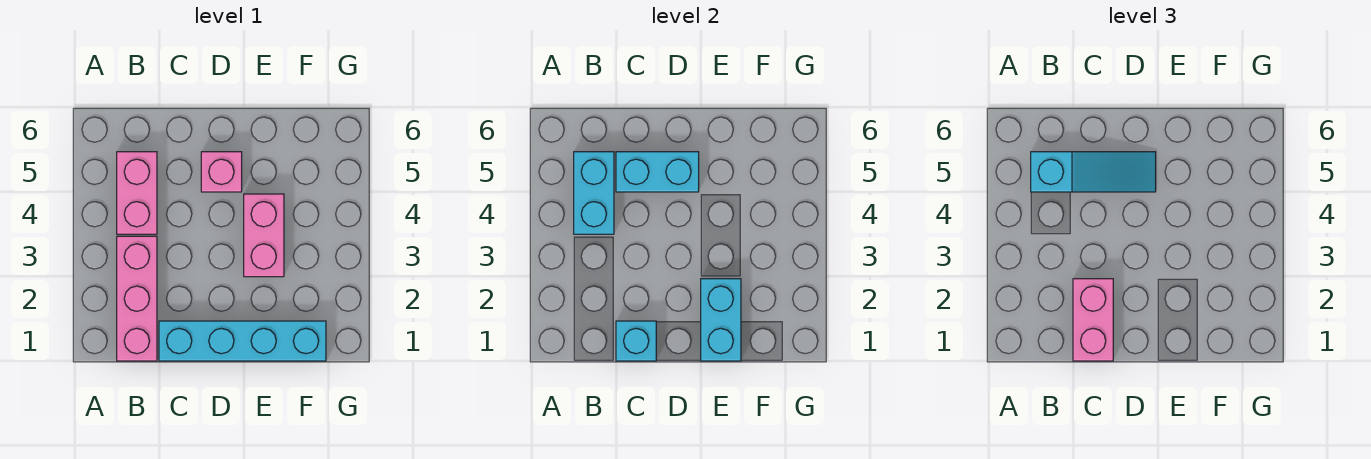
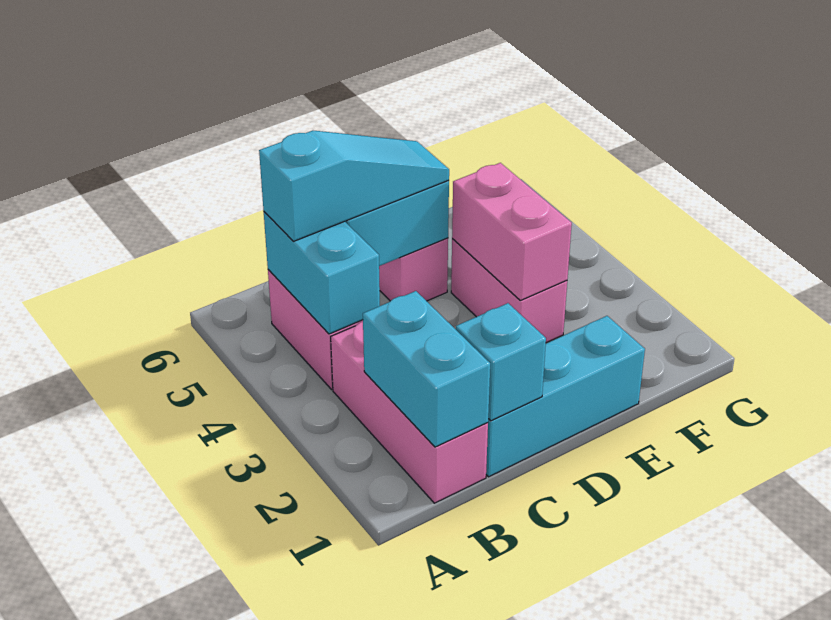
cyan 1x4 brick [159,321,326,361] -> cyan 1x3 brick [486,316,645,477]
pink 1x2 brick [1073,279,1113,361] -> pink 1x2 brick moved to [452,163,572,301]
cyan 1x2 brick [701,279,741,361] -> cyan 1x2 brick moved to [363,291,490,447]

